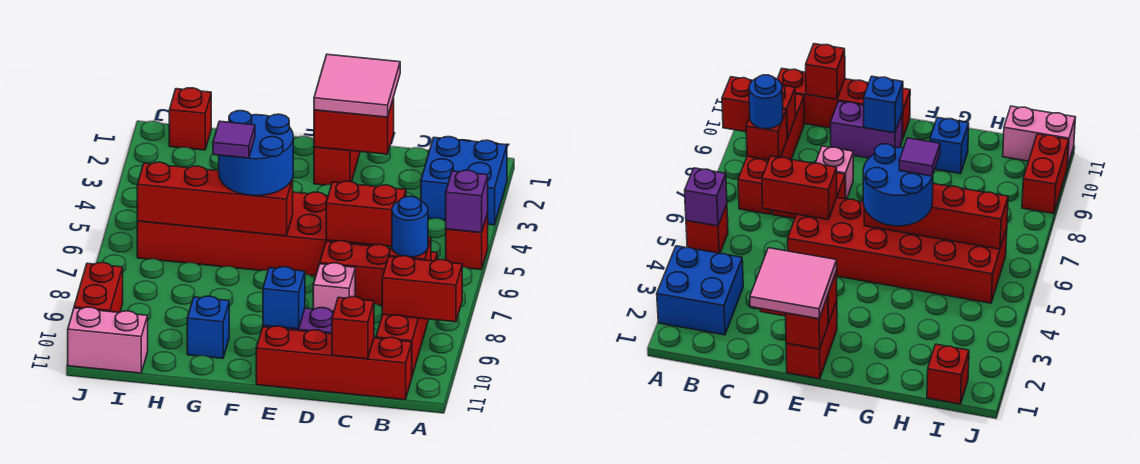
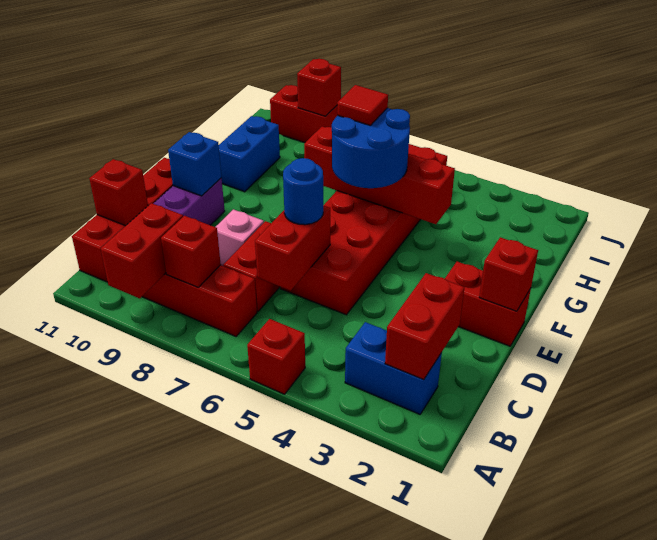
blue 2x2 brick [421,137,507,225] -> blue 1x2 brick [345,322,442,414]
purple 1x1 brick [446,170,488,233] -> none
blue 1x1 round brick [392,196,428,257] -> blue 1x1 round brick moved to [283,158,323,225]
pink 2x2 tile [314,54,400,117] -> none
red 1x2 brick [314,98,394,154] -> red 1x2 brick moved to [385,273,464,380]
red 1x4 brick [137,162,293,236] -> red 1x4 brick turned to [304,126,455,224]
purple 1x1 tile [213,121,255,158] -> red 1x1 tile [337,85,388,125]
blue 1x1 brick [187,296,229,358] -> blue 1x2 brick [219,116,280,192]
red 1x1 brick [169,88,211,150] -> red 1x1 brick moved to [297,59,341,116]
pink 1x2 brick [68,307,148,373] -> none

